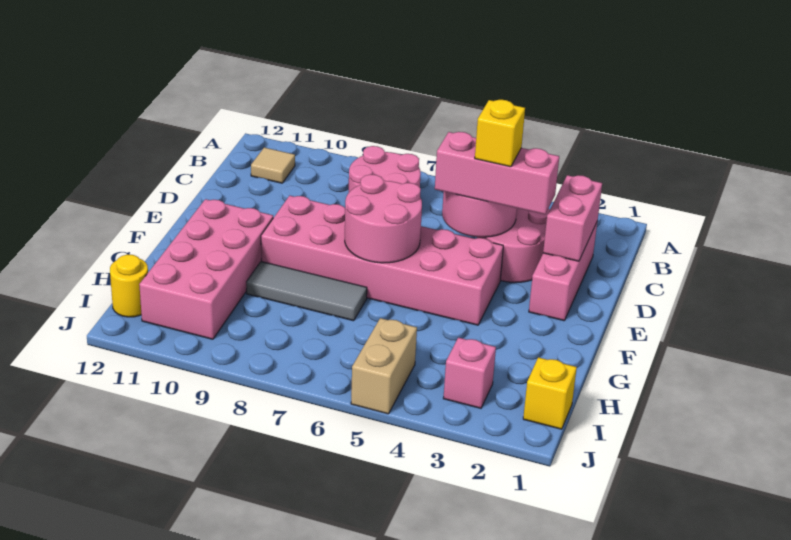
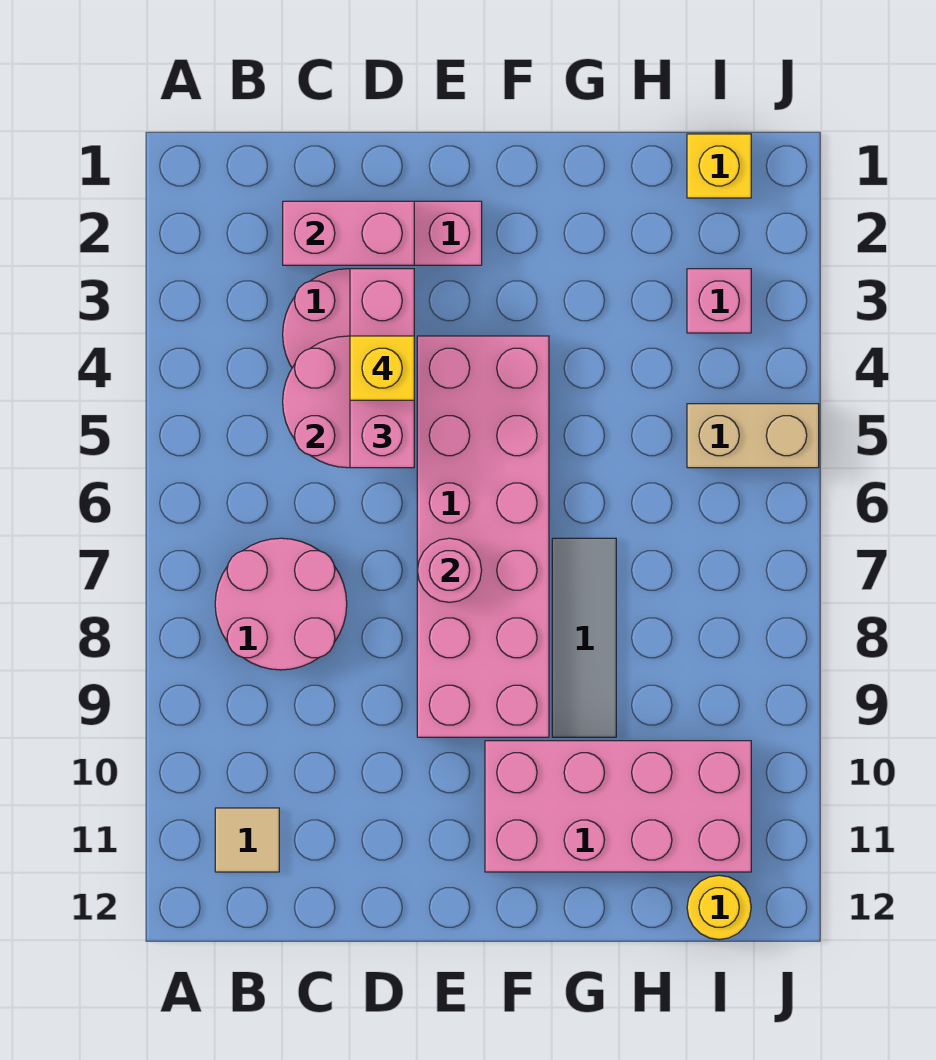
pink 2x2 round brick [345,174,422,263] -> pink 1x1 round brick [417,538,482,602]

